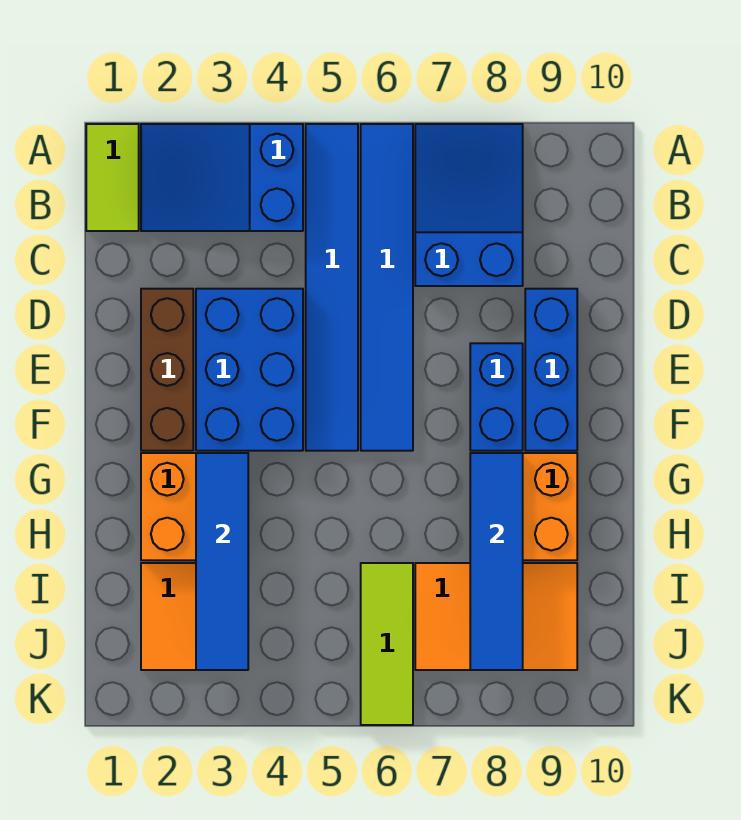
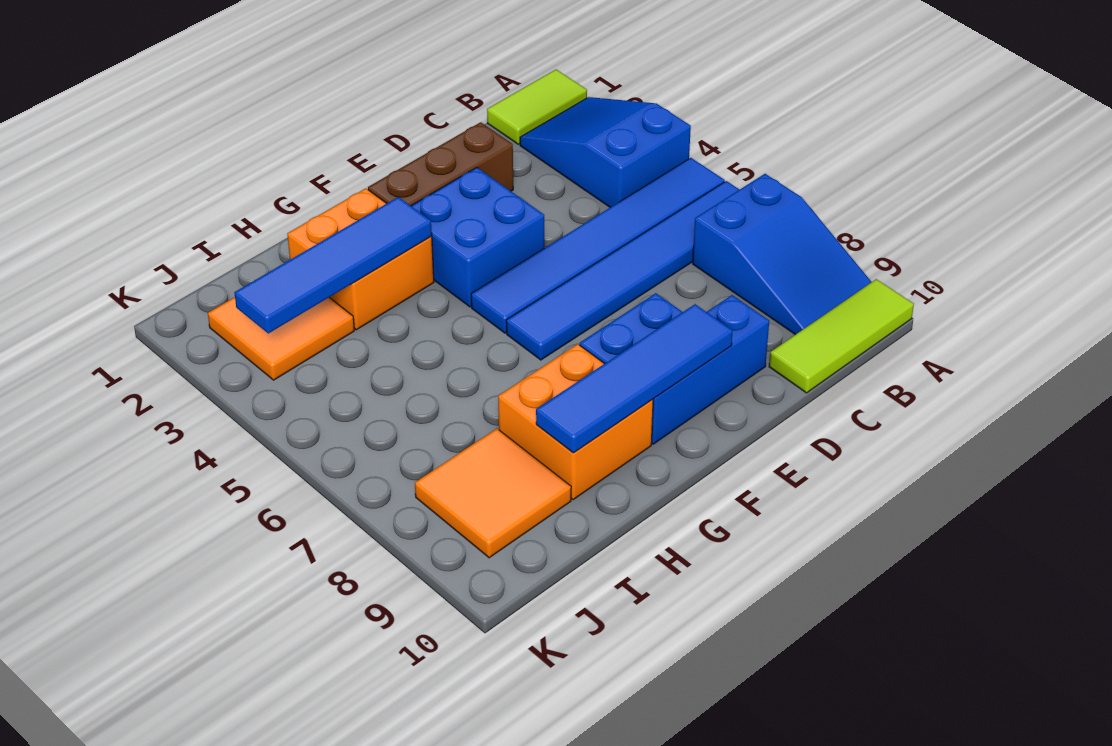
blue 2x3 slope [415,124,523,286] -> blue 2x3 slope turned to [693,174,871,335]
blue 2x3 brick [196,289,303,451] -> blue 2x2 brick [412,167,545,307]
blue 1x4 tile [470,453,523,670] -> blue 1x4 tile moved to [536,304,733,453]
lime 1x3 tile [361,563,413,725] -> lime 1x3 tile moved to [769,279,914,393]
orange 2x3 tile [415,563,577,670] -> orange 2x2 tile [415,429,571,558]

